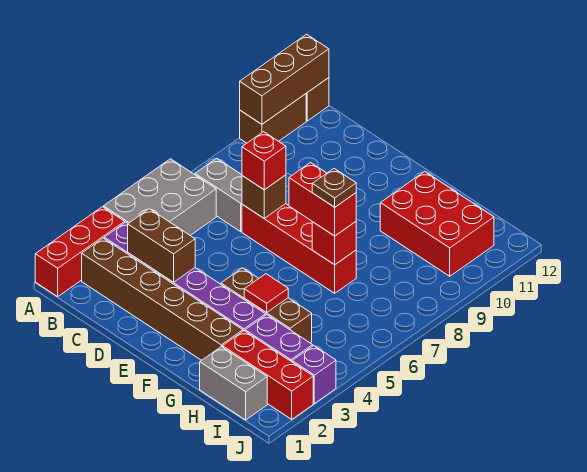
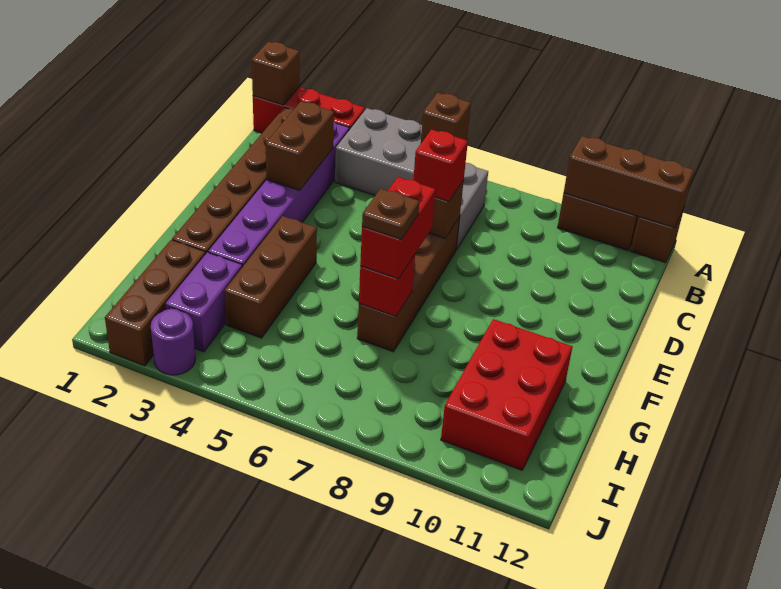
none -> brown 1x1 brick [252,42,299,105]
none -> brown 1x1 brick [421,93,471,143]
red 1x4 brick [242,204,356,293] -> brown 1x4 brick [357,217,460,352]
red 1x1 tile [244,274,288,313] -> none
grey 1x2 brick [200,347,267,420] -> none
red 1x3 brick [222,331,313,419] -> brown 1x3 brick [105,240,206,366]
purple 1x1 brick [292,346,336,403] -> purple 1x1 round brick [151,309,195,375]

